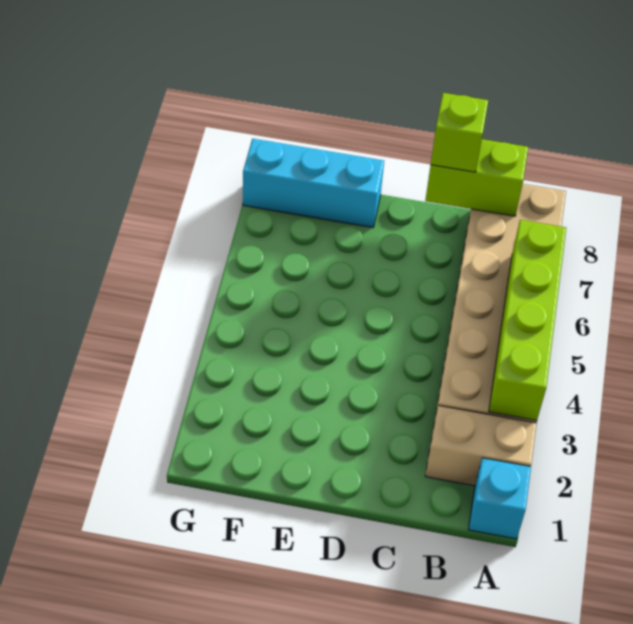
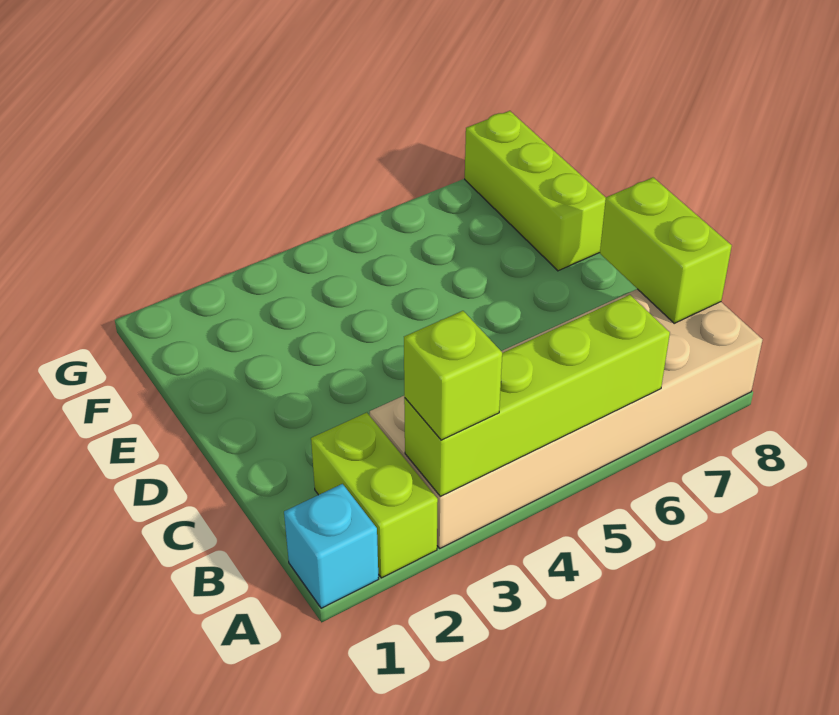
tan 1x2 brick [425,405,537,486] -> lime 1x2 brick [311,413,438,578]
lime 1x1 brick [431,93,488,172] -> lime 1x1 brick moved to [404,311,502,440]
cyan 1x3 brick [243,139,384,227] -> lime 1x3 brick [465,111,606,271]

